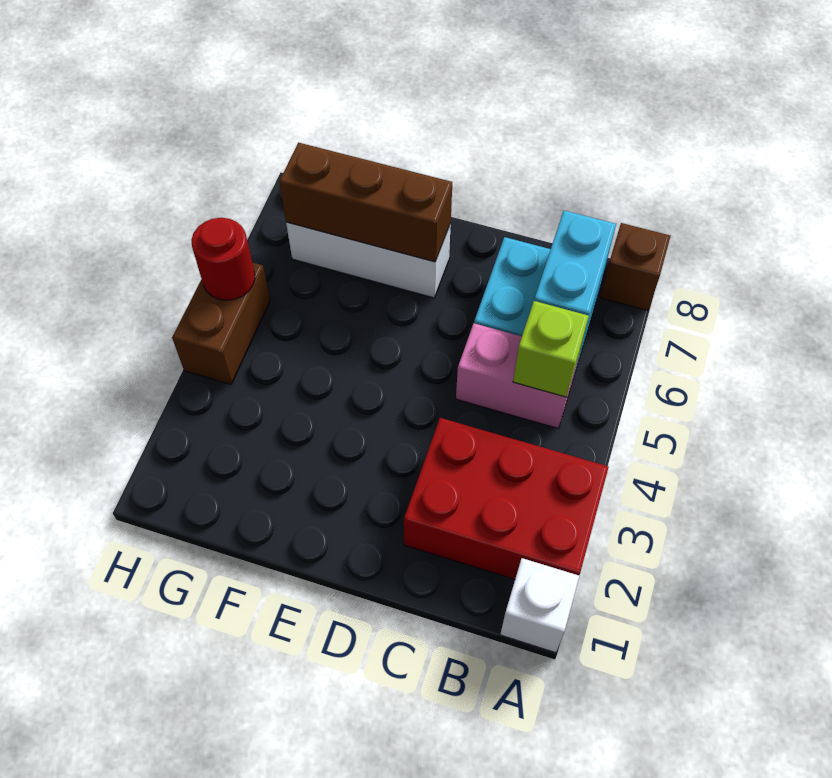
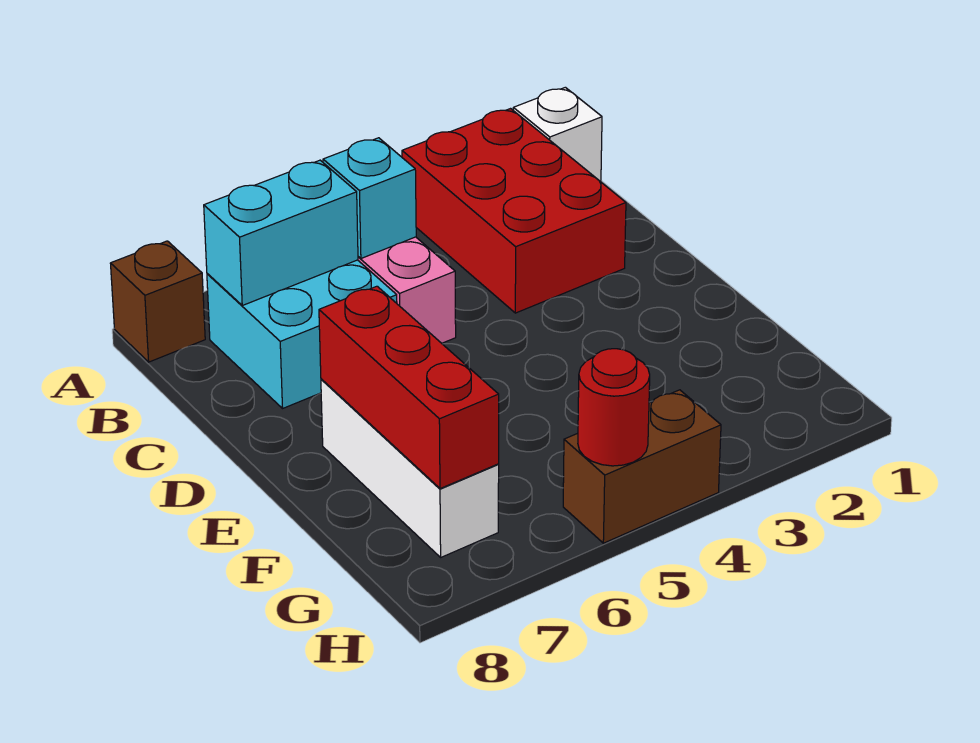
lime 1x1 brick [513,301,589,397] -> cyan 1x1 brick [323,138,416,258]
brown 1x3 brick [279,143,452,262] -> red 1x3 brick [319,286,499,489]

